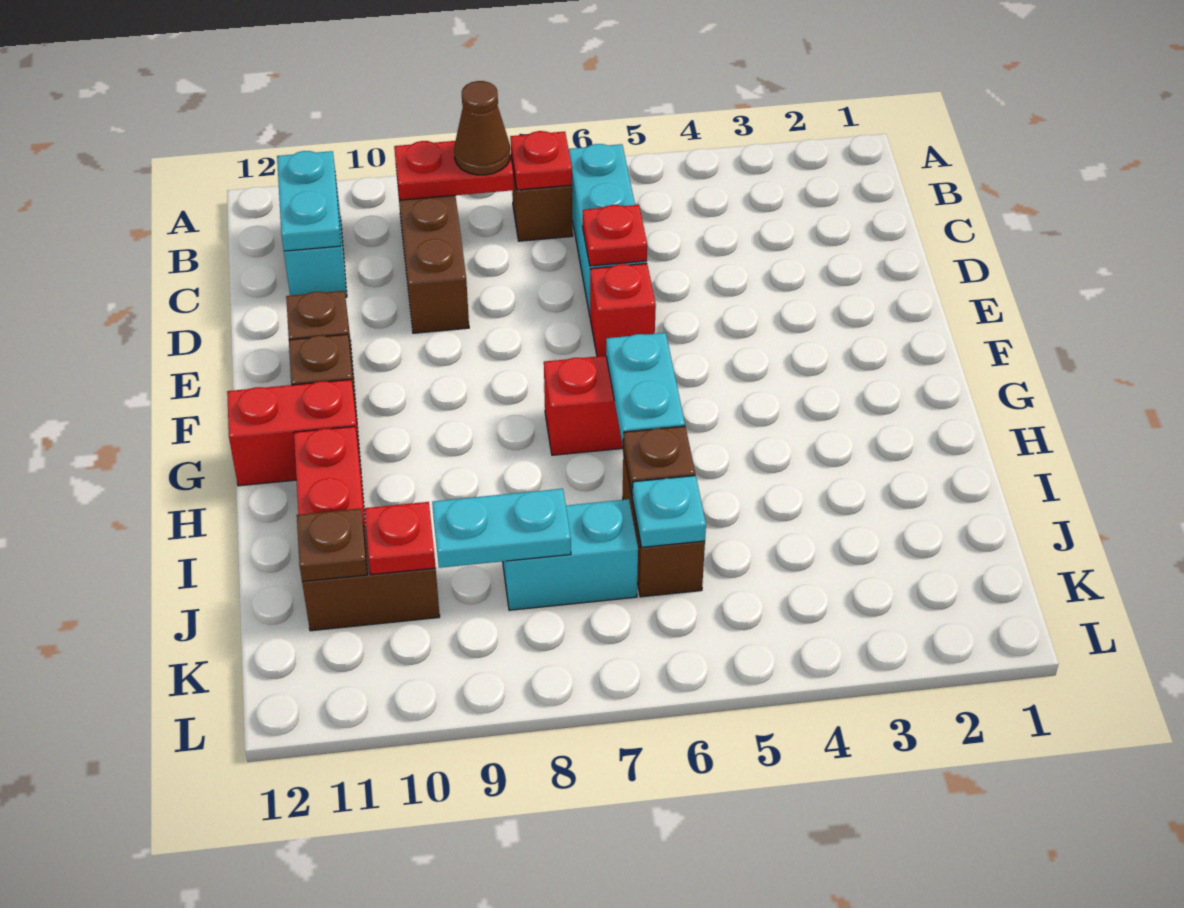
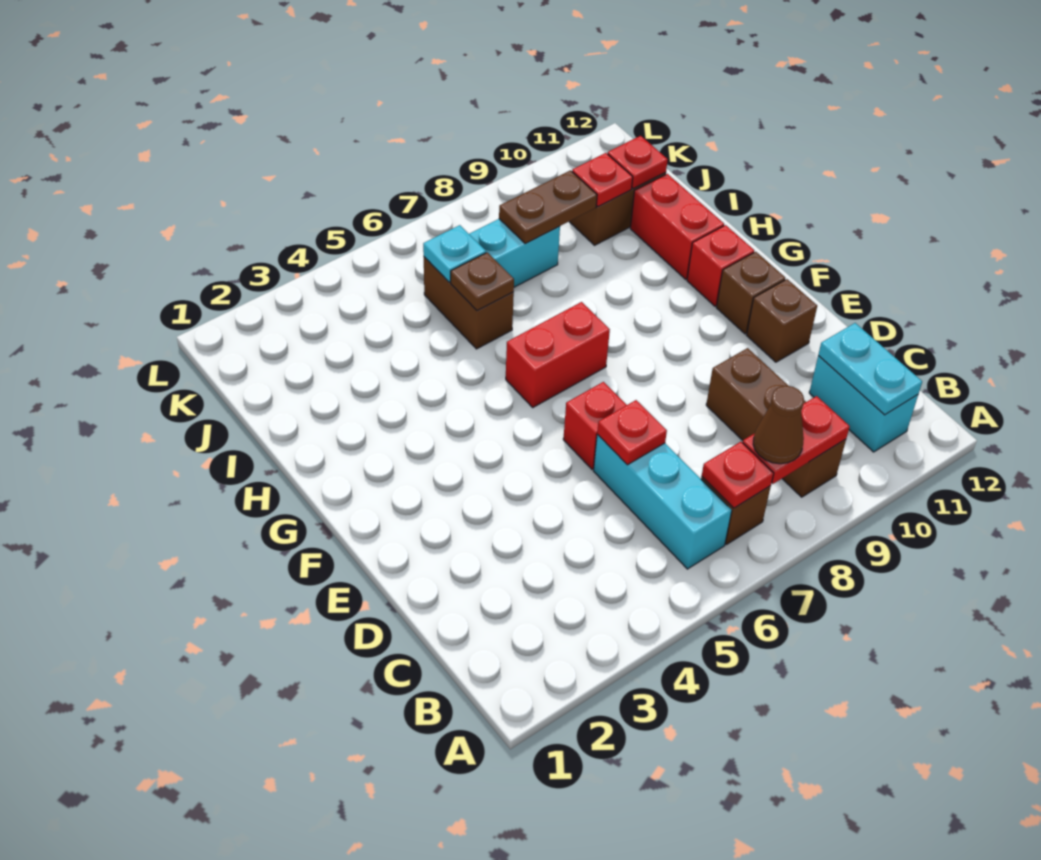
cyan 1x2 plate [606,333,685,444] -> none
red 1x2 brick [227,380,361,486] -> red 1x1 brick [687,225,755,306]
cyan 1x2 plate [432,489,571,568] -> brown 1x2 plate [499,170,597,244]
brown 1x1 plate [297,509,367,582] -> red 1x1 plate [608,136,668,188]

